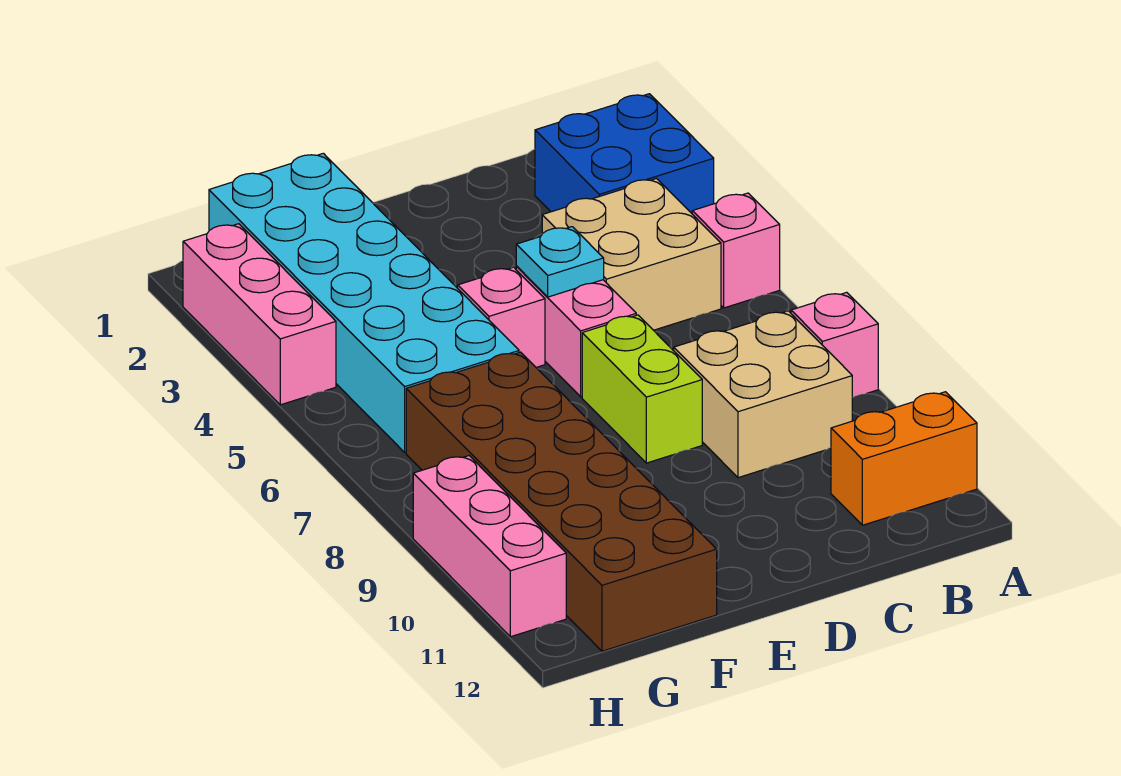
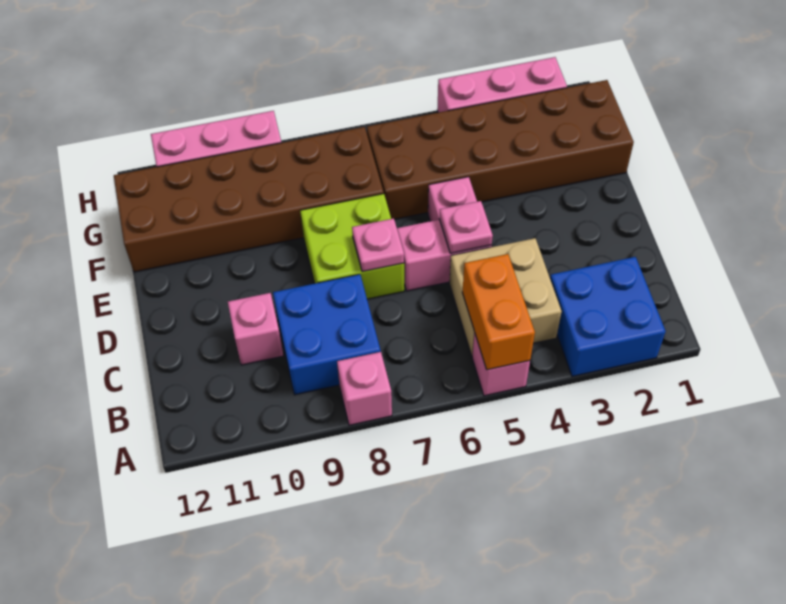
orange 1x2 brick [831,392,977,525] -> orange 1x2 brick moved to [462,254,535,370]
tan 2x2 brick [674,311,852,478] -> blue 2x2 brick [273,274,381,395]
none -> pink 1x1 brick [228,293,283,365]
cyan 1x1 plate [516,227,604,297] -> pink 1x1 plate [439,201,493,253]
lime 1x2 brick [582,315,702,463] -> lime 2x2 brick [300,194,404,299]
none -> pink 1x1 plate [352,219,404,272]
cyan 2x6 brick [209,153,519,452] -> brown 2x6 brick [367,80,634,220]

